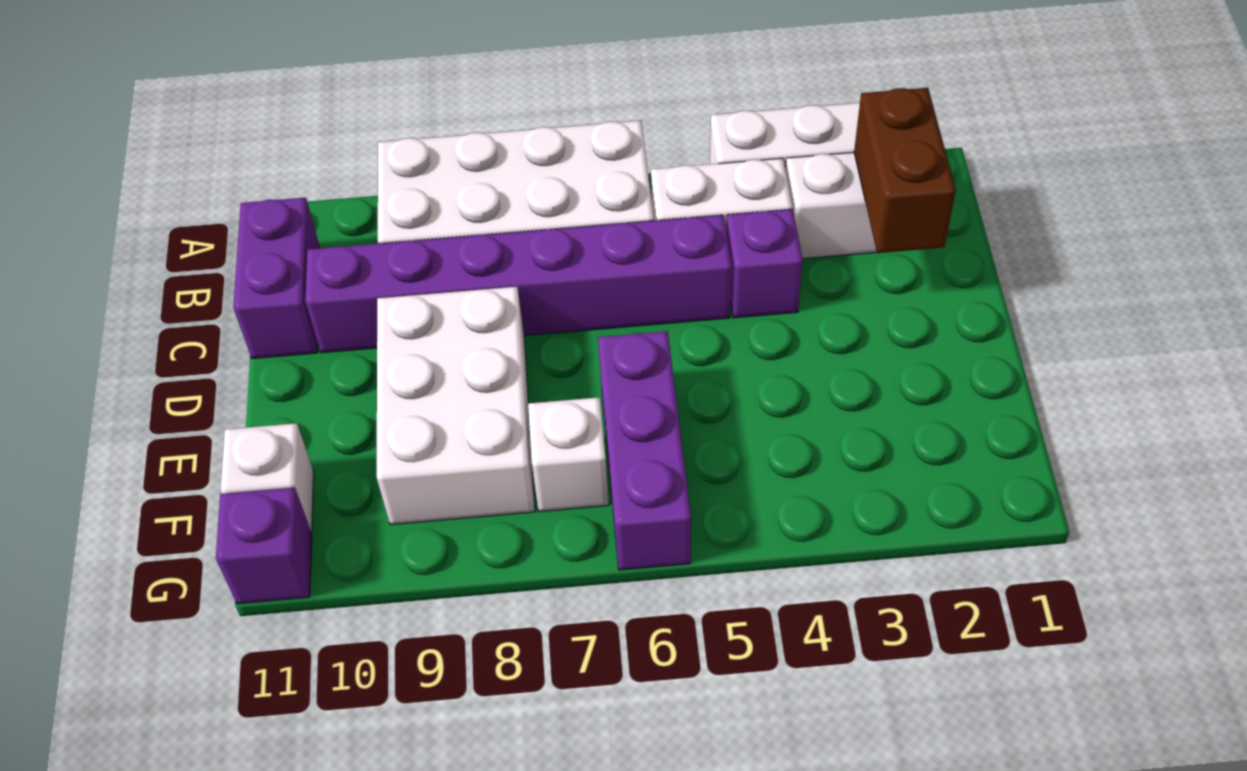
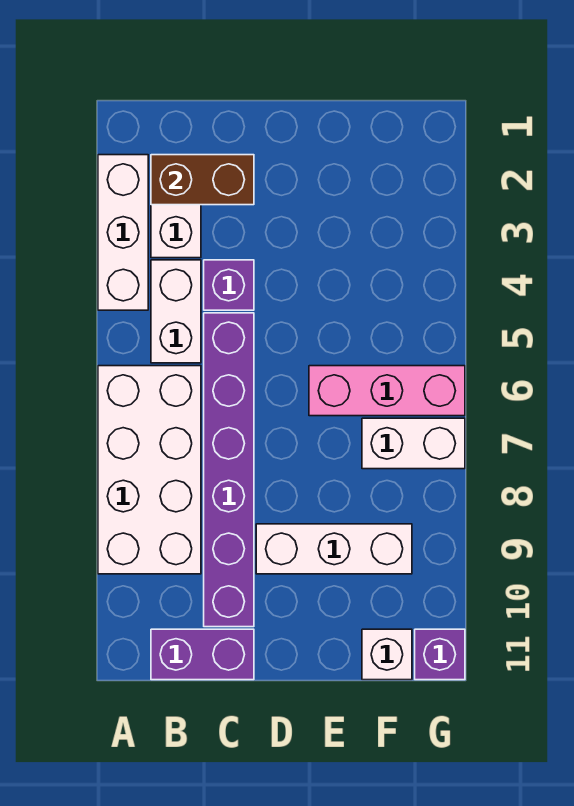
white 2x3 brick [377,287,535,525] -> white 1x3 brick [256,524,412,574]
purple 1x3 brick [598,331,691,570] -> pink 1x3 brick [309,366,465,416]
white 1x1 brick [528,397,609,512] -> white 1x2 brick [362,418,465,469]

